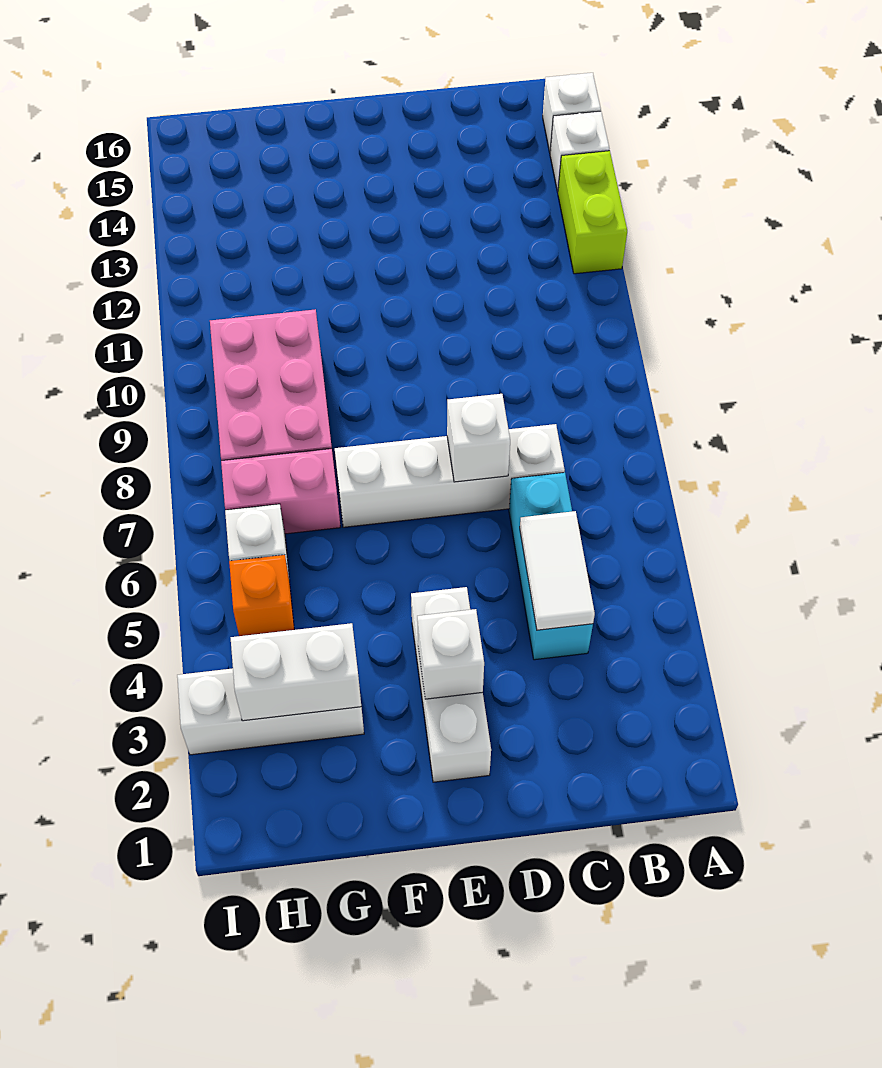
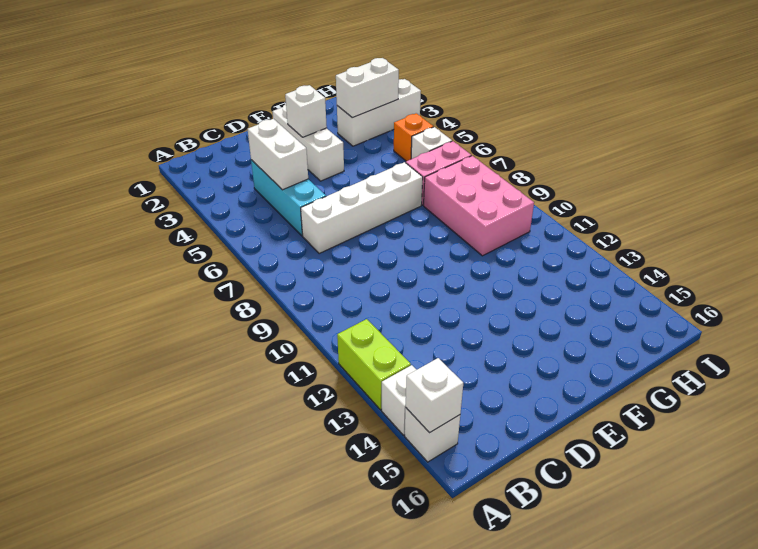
white 1x2 tile [520,511,595,630] -> white 1x2 brick [248,119,308,190]
white 1x1 brick [447,394,510,482] -> white 1x1 brick moved to [406,358,463,433]

